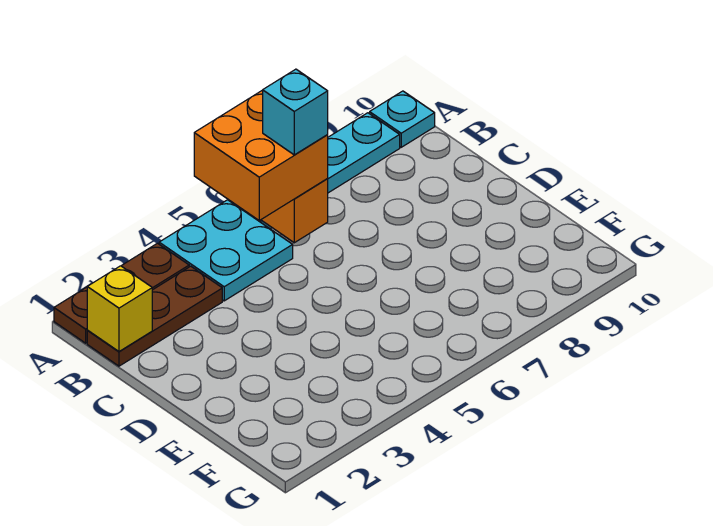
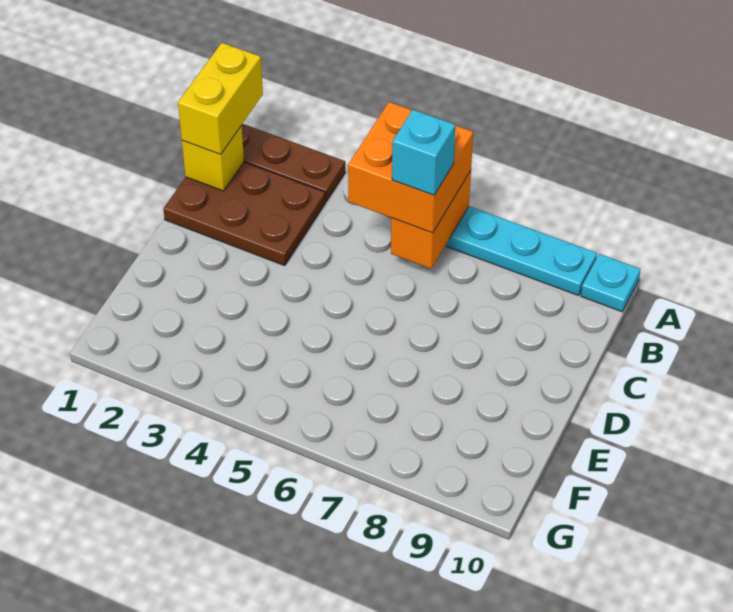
none -> yellow 1x2 brick [178,43,263,154]
cyan 2x2 plate [159,200,293,301] -> none
brown 1x3 plate [87,266,222,366] -> brown 2x3 plate [163,162,325,266]

